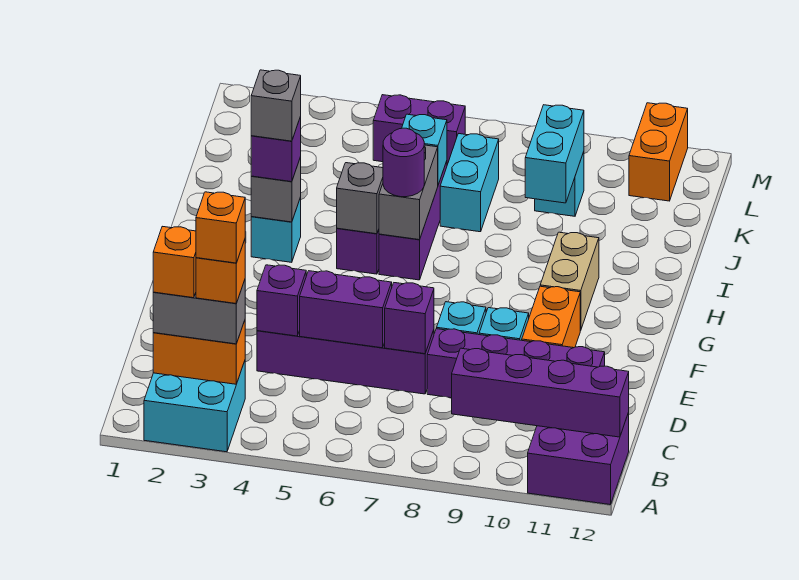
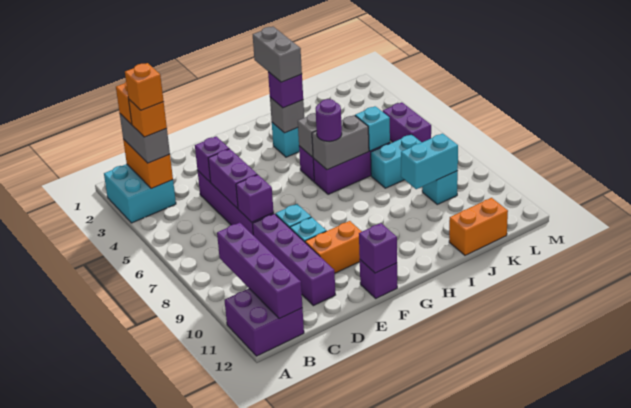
none -> purple 1x1 brick [360,260,397,298]
none -> purple 1x1 brick [359,223,397,273]
tan 1x2 brick [540,232,599,331] -> none
grey 1x1 brick [251,70,301,141] -> grey 1x2 brick [253,27,302,82]
orange 1x2 brick [629,103,688,201] -> orange 1x2 brick moved to [449,198,508,255]

